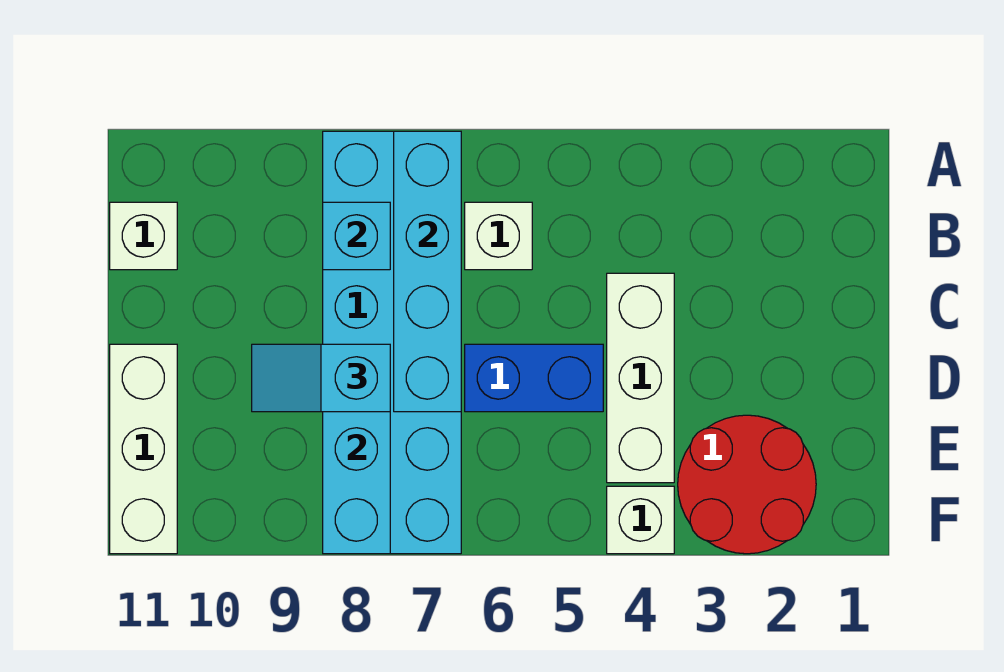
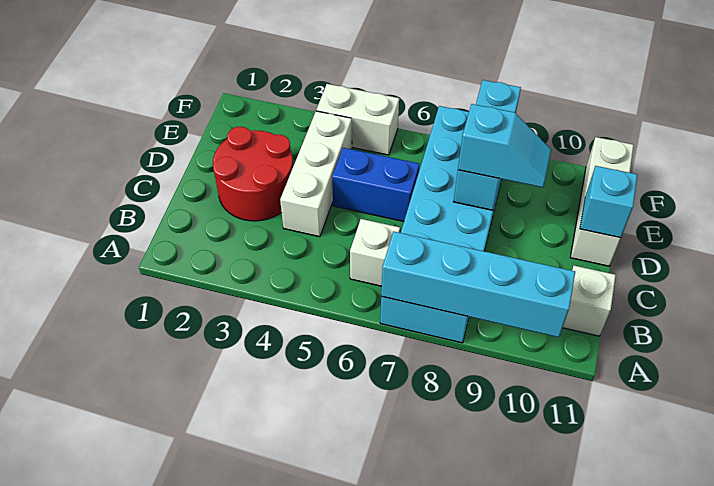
cyan 1x4 brick [394,131,461,412] -> cyan 1x4 brick turned to [381,232,575,337]
cyan 1x1 brick [323,202,390,270] -> cyan 1x1 brick moved to [580,166,637,238]
red 2x2 round brick [678,415,816,554] -> red 2x2 round brick moved to [213,127,293,221]
white 1x1 brick [607,486,674,554] -> white 1x2 brick [316,84,399,155]

